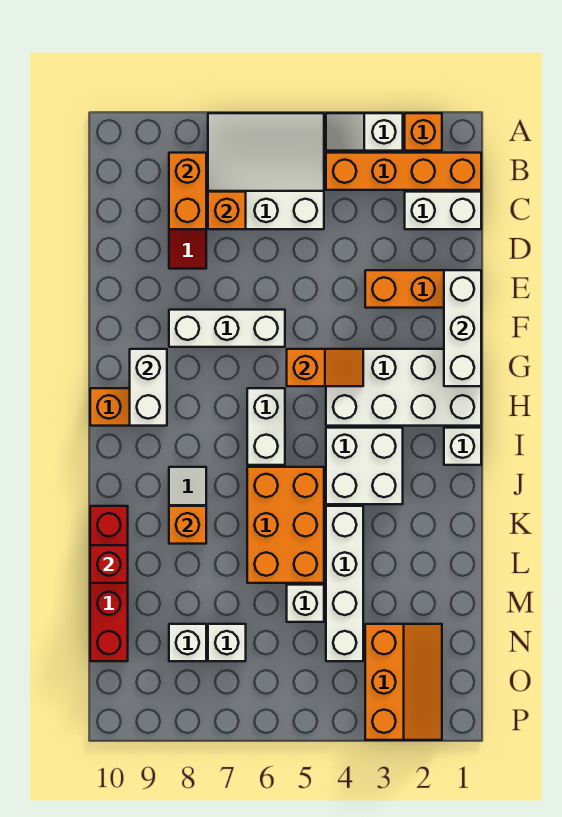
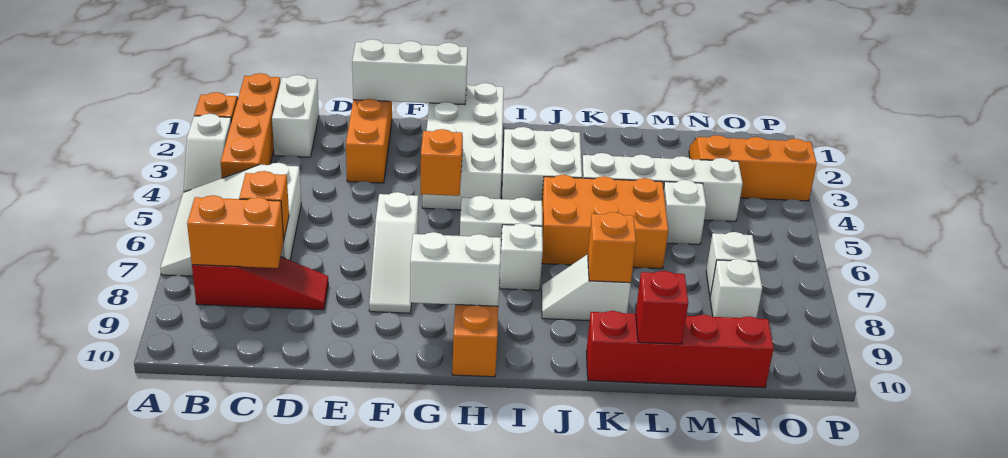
white 1x3 brick [169,310,285,347] -> white 1x3 slope [369,192,418,313]
white 1x1 brick [444,428,481,465] -> white 1x1 brick moved to [500,223,543,290]

